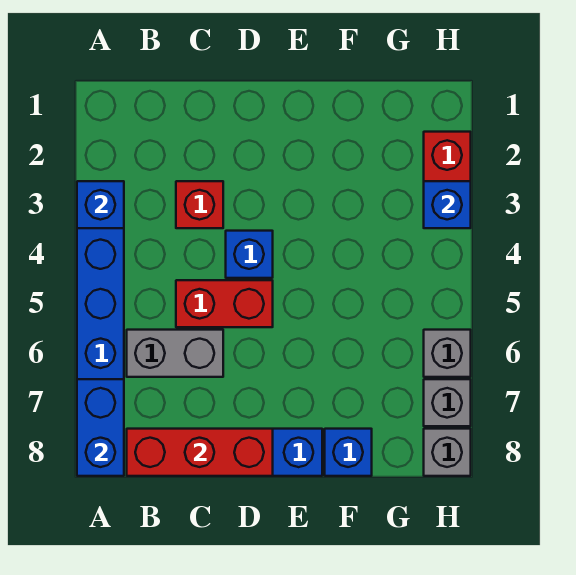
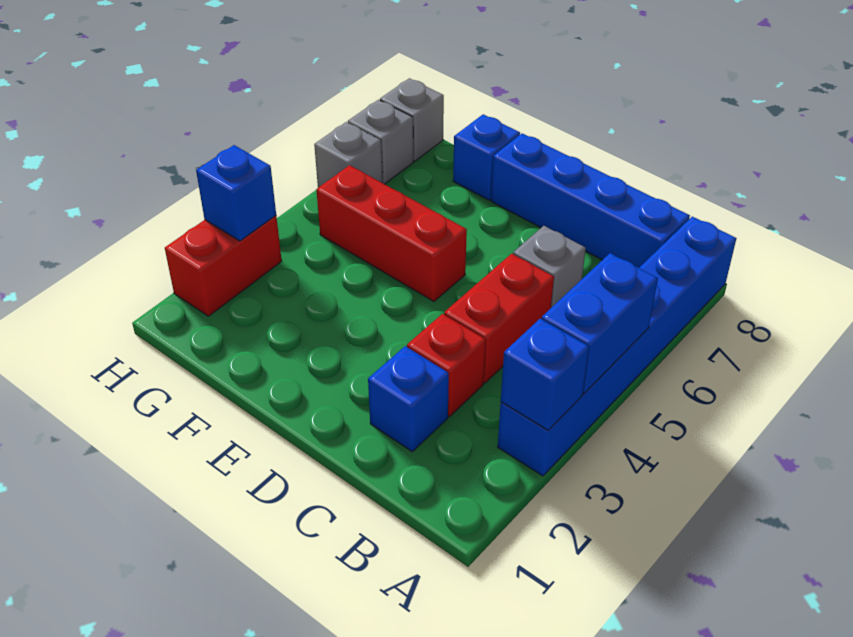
blue 1x2 brick [77,379,124,476] -> blue 1x2 brick moved to [542,253,658,394]
grey 1x2 brick [127,330,223,377] -> grey 1x1 brick [513,226,586,308]
red 1x3 brick [127,429,273,476] -> red 1x3 brick moved to [316,165,467,301]
red 1x2 brick [176,280,273,327] -> red 1x2 brick turned to [444,254,554,383]
blue 1x1 brick [226,231,273,278] -> blue 1x1 brick moved to [368,346,449,451]

